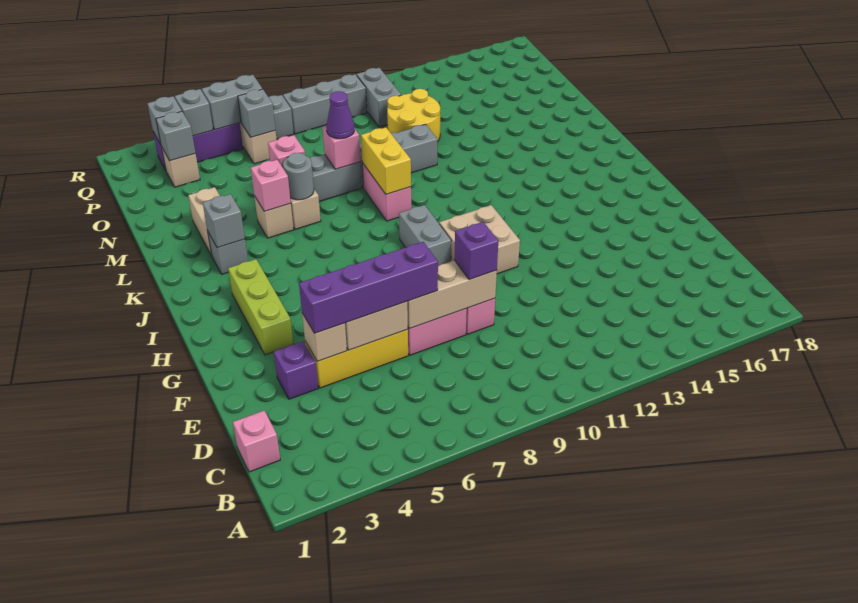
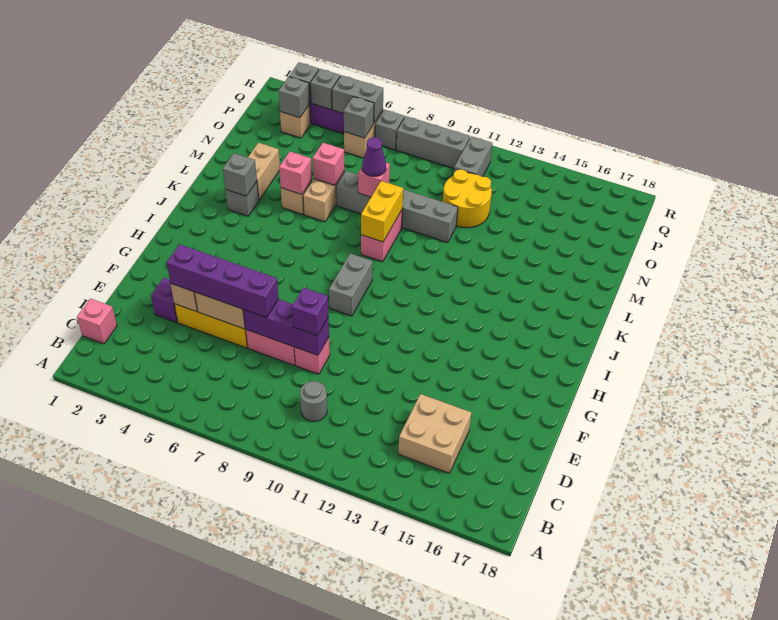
tan 1x3 brick [407,260,497,329] -> purple 1x3 brick [243,299,329,355]
lime 1x3 brick [228,259,294,355] -> none
tan 2x2 brick [439,205,520,274] -> tan 2x2 brick moved to [398,394,471,473]
grey 1x1 round brick [283,152,314,200] -> grey 1x1 round brick moved to [300,381,327,422]

